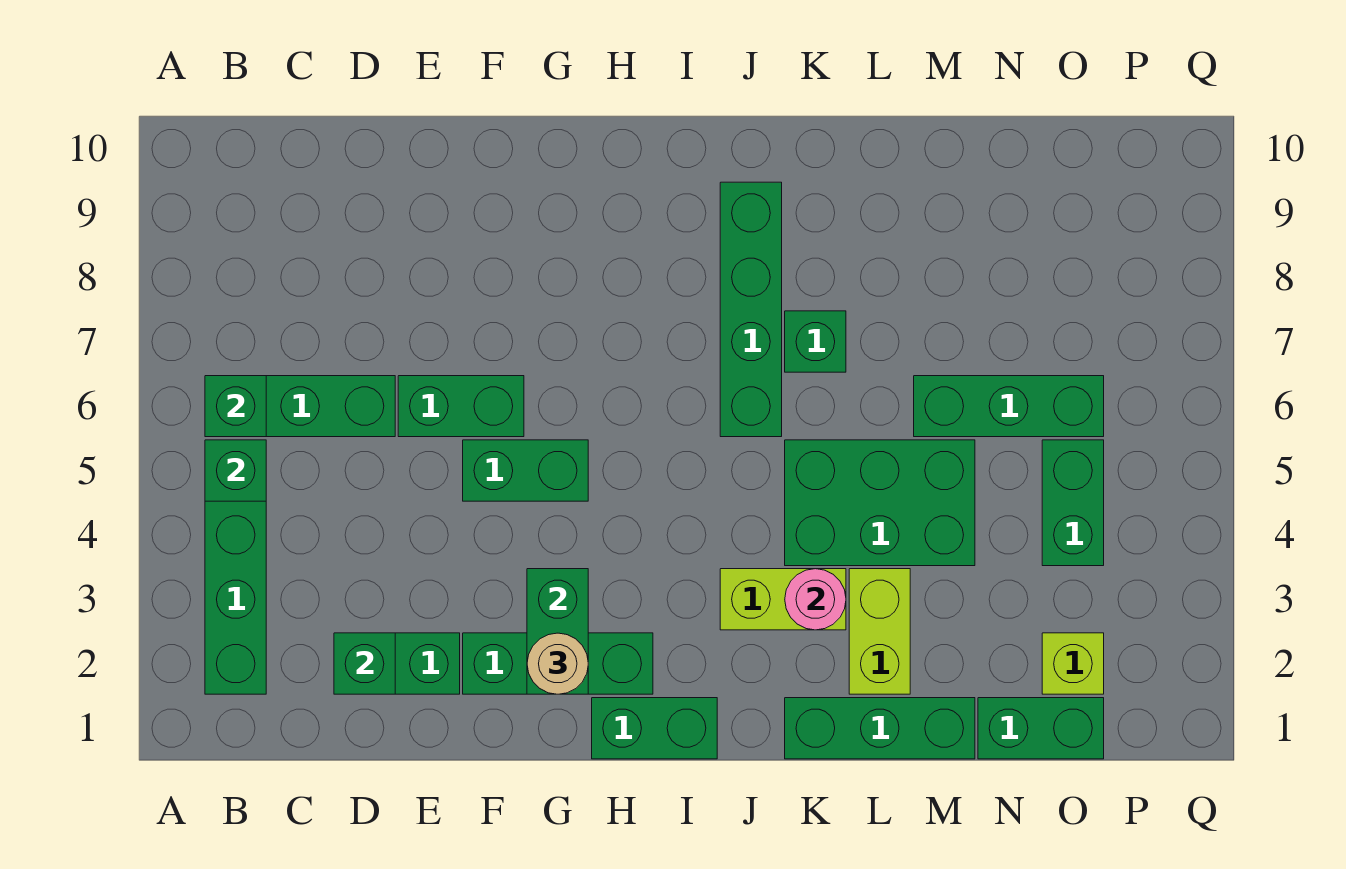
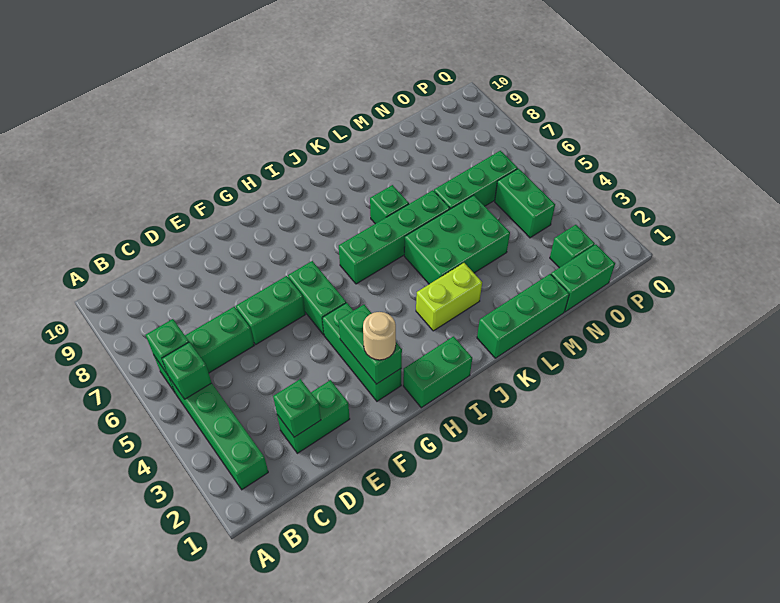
green 1x3 brick [463,633,653,694] -> green 1x3 brick turned to [322,303,402,401]
green 1x2 brick [463,440,588,501] -> green 1x2 brick turned to [288,261,346,335]
green 1x4 brick [720,182,782,437] -> green 1x4 brick turned to [339,190,450,284]
pink 1x1 round brick [785,569,846,630] -> none
lime 1x2 brick [849,569,910,694] -> none
lime 1x1 brick [1042,633,1104,694] -> green 1x1 brick [550,225,595,268]

